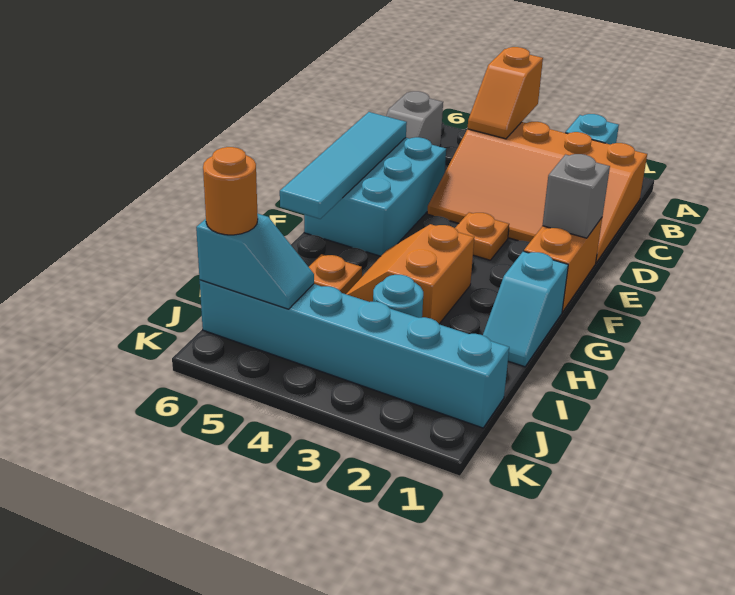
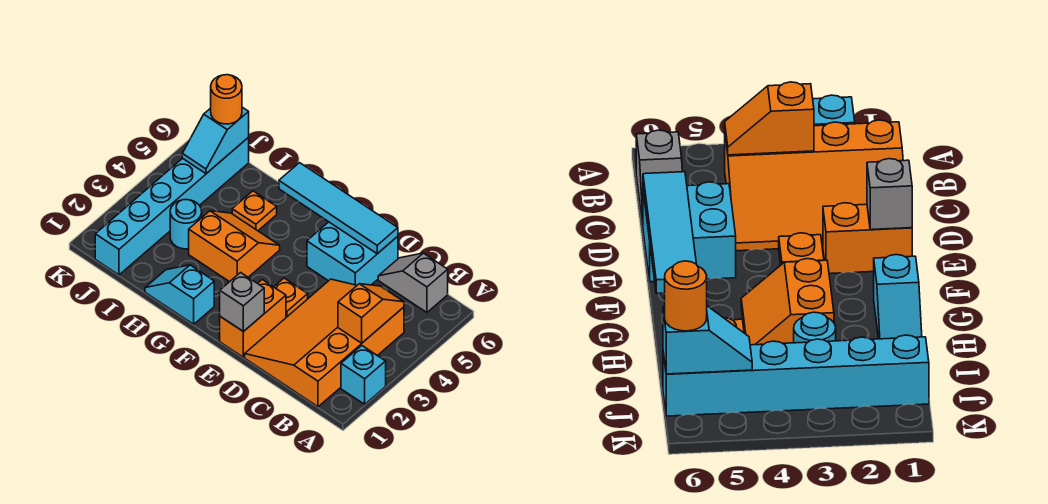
orange 1x2 slope [467,47,543,139] -> orange 1x2 slope turned to [338,284,404,343]
cyan 2x3 brick [304,137,446,256] -> cyan 2x2 brick [307,222,398,285]
orange 1x2 brick [524,218,602,312] -> orange 1x2 brick turned to [220,280,286,357]

